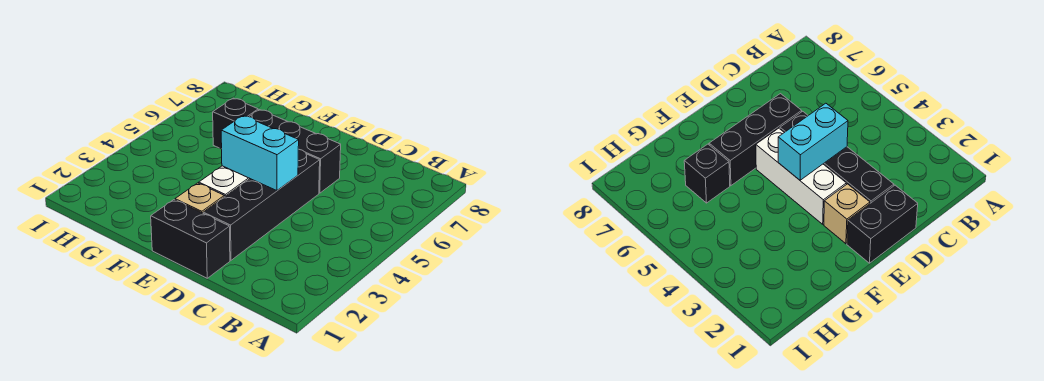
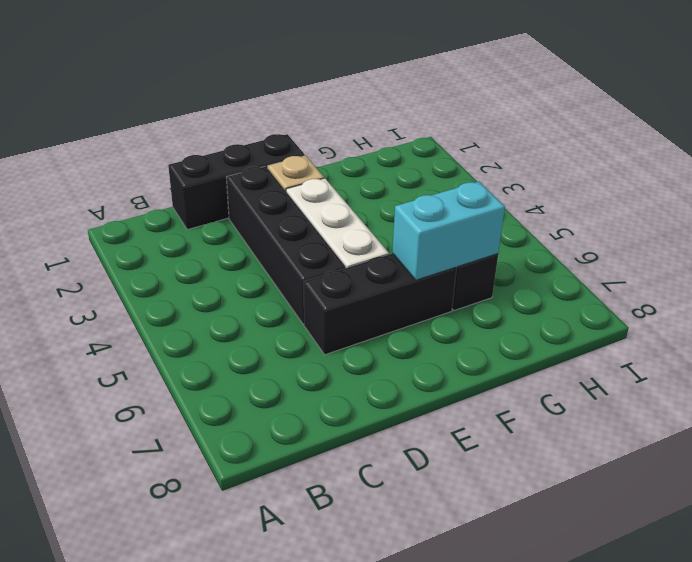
black 1x2 brick [151,200,230,278] -> black 1x3 brick [168,134,305,230]
cyan 1x2 brick [221,116,299,191] -> cyan 1x2 brick moved to [392,182,505,280]

